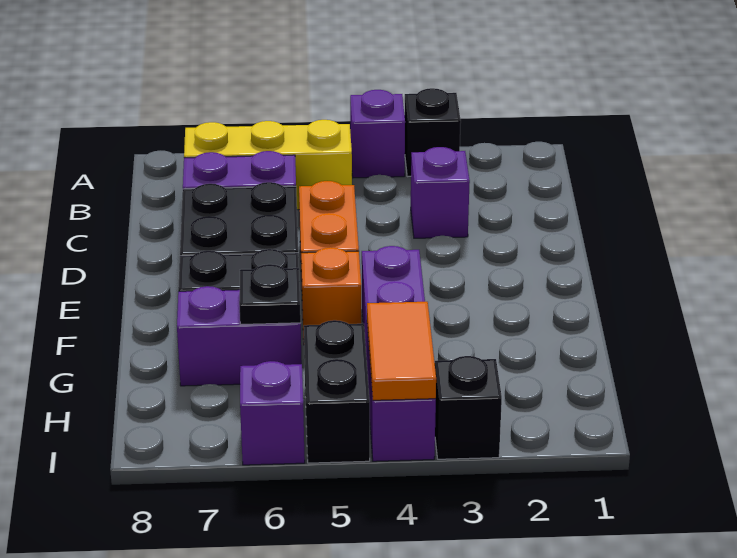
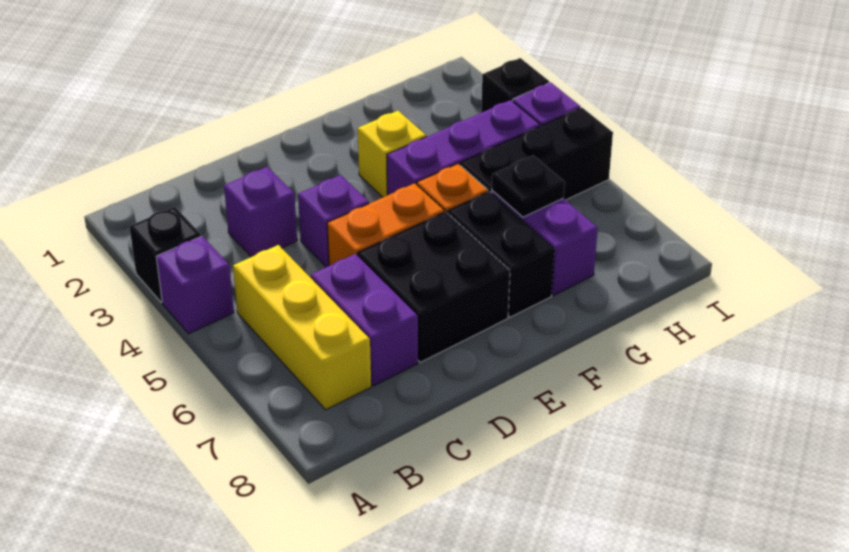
none -> yellow 1x1 brick [358,111,426,197]
orange 1x2 tile [367,302,436,400] -> none
black 1x2 brick [304,320,370,463] -> black 1x3 brick [460,108,613,200]
purple 1x1 brick [240,361,305,465] -> purple 1x1 brick moved to [298,175,369,267]

